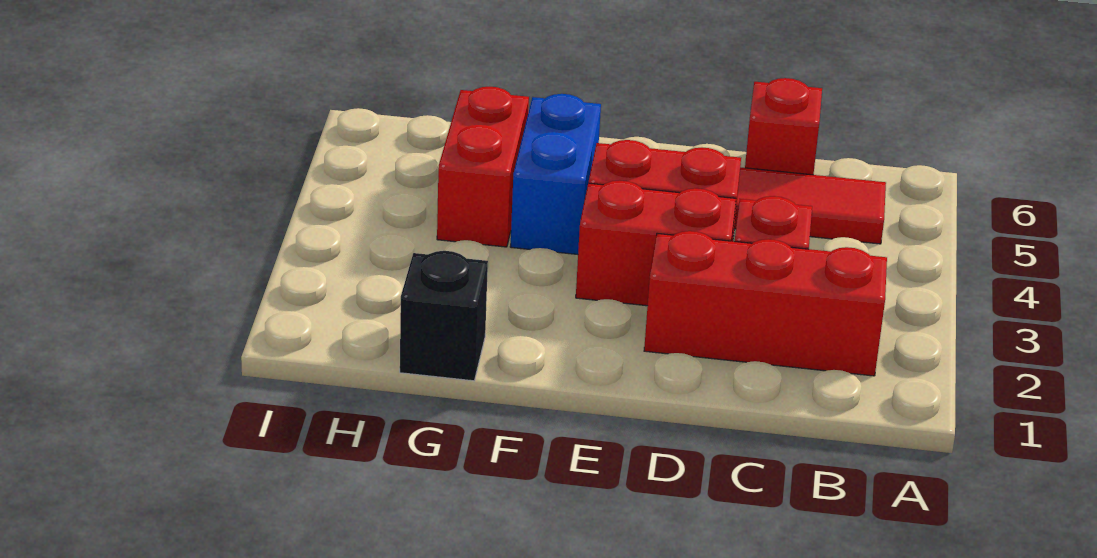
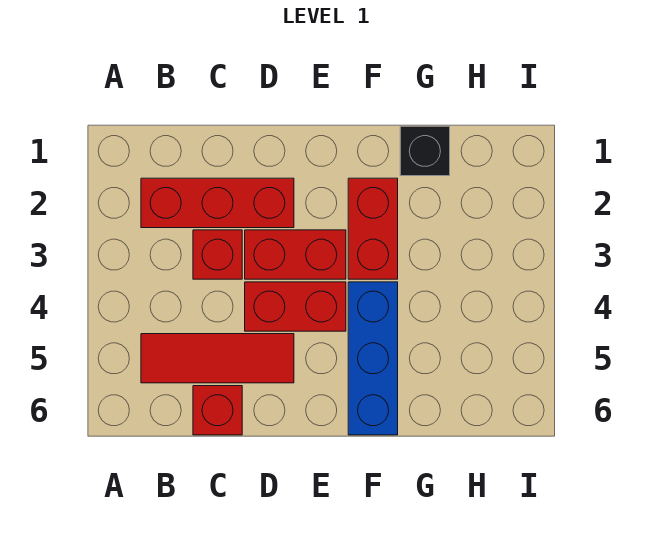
blue 1x2 brick [510,94,601,254] -> blue 1x3 brick [348,282,398,435]
red 1x2 brick [437,87,529,247] -> red 1x2 brick moved to [348,178,398,279]

